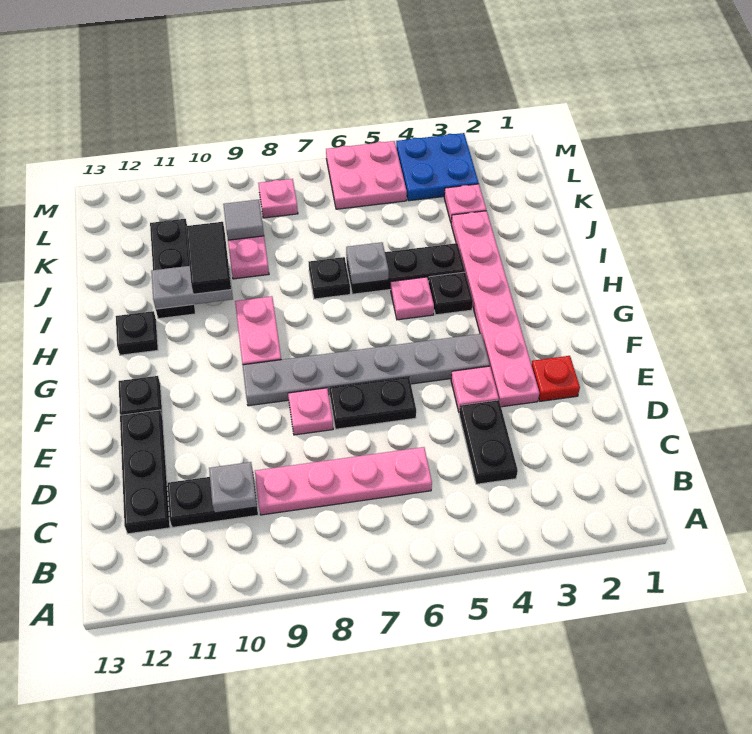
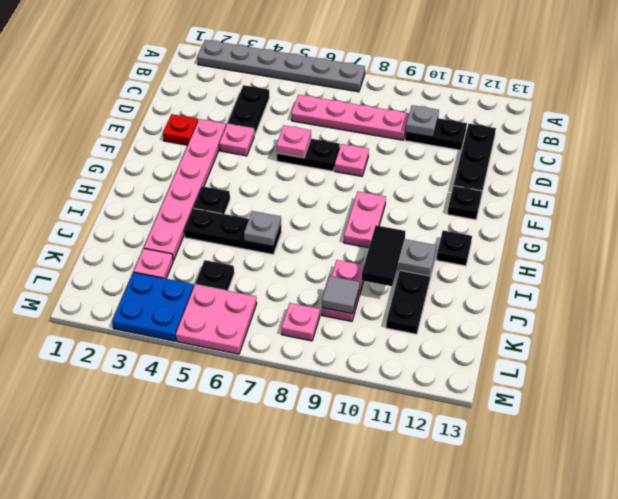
grey 1x6 plate [243,334,490,406] -> grey 1x6 plate moved to [197,40,365,92]
pink 1x1 plate [391,277,434,320] -> pink 1x1 plate moved to [276,125,311,158]
black 1x1 plate [309,257,350,299] -> black 1x1 plate moved to [195,260,234,291]

